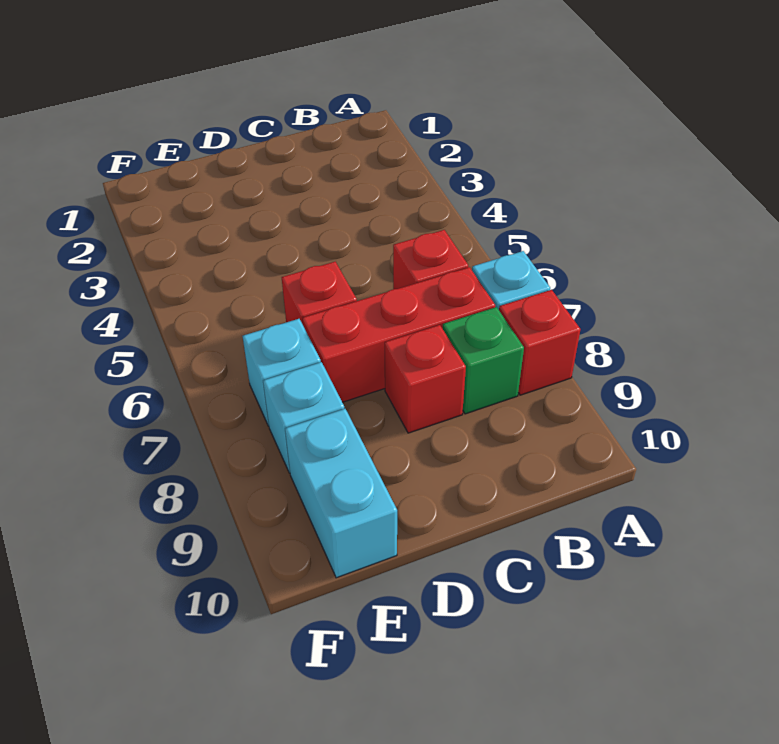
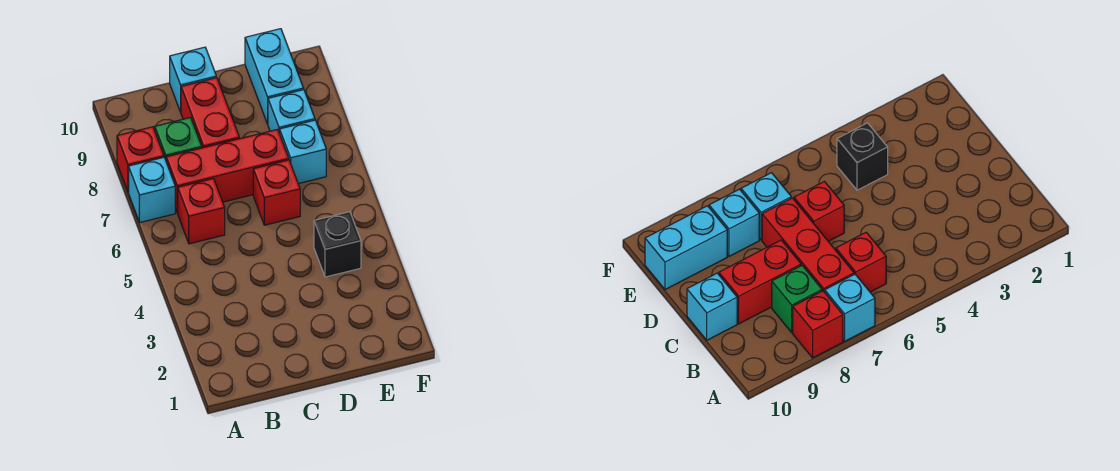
red 1x1 brick [385,325,466,433] -> red 1x2 brick [181,78,239,148]
none -> cyan 1x1 brick [170,47,216,112]
none -> black 1x1 brick [314,212,361,277]

